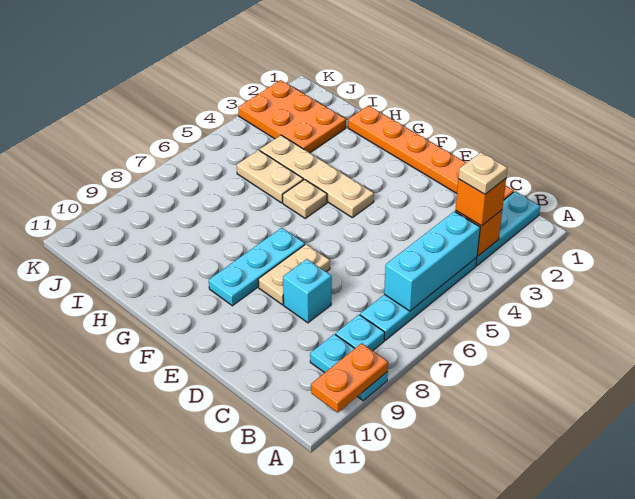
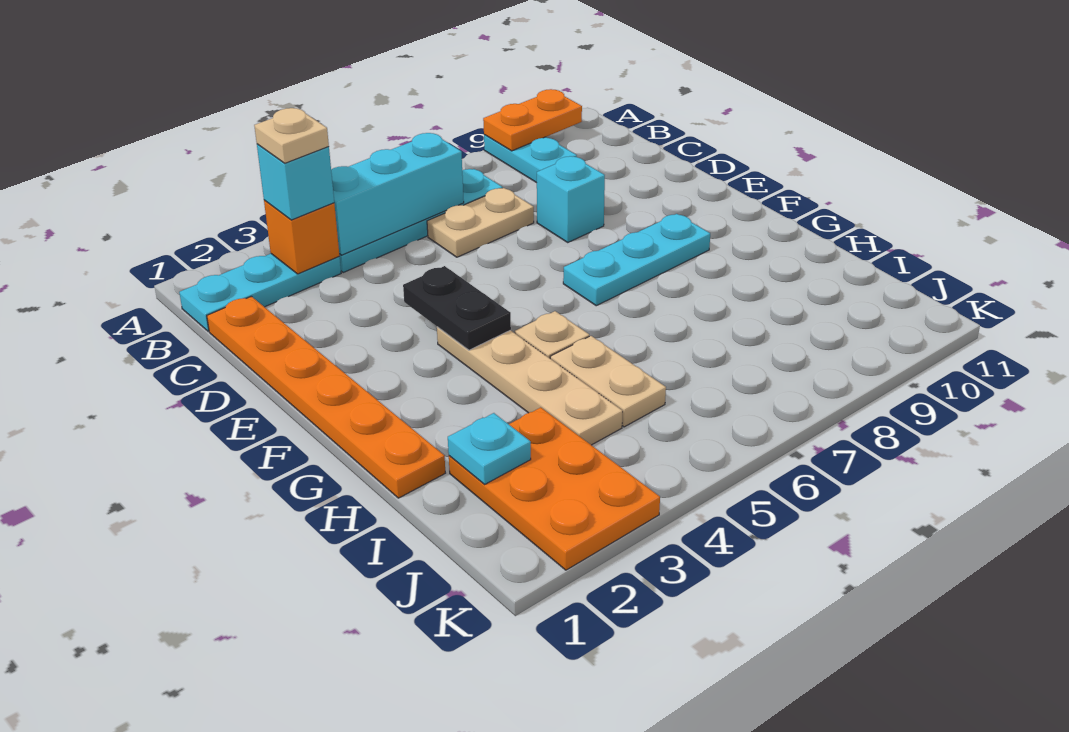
orange 1x1 brick [456,179,506,226] -> cyan 1x1 brick [257,144,334,220]
cyan 1x1 plate [335,315,385,351] -> cyan 1x1 plate moved to [448,413,531,485]
none -> black 1x2 plate [403,266,511,350]
tan 1x2 plate [258,244,330,305] -> tan 1x2 plate moved to [427,188,534,257]

